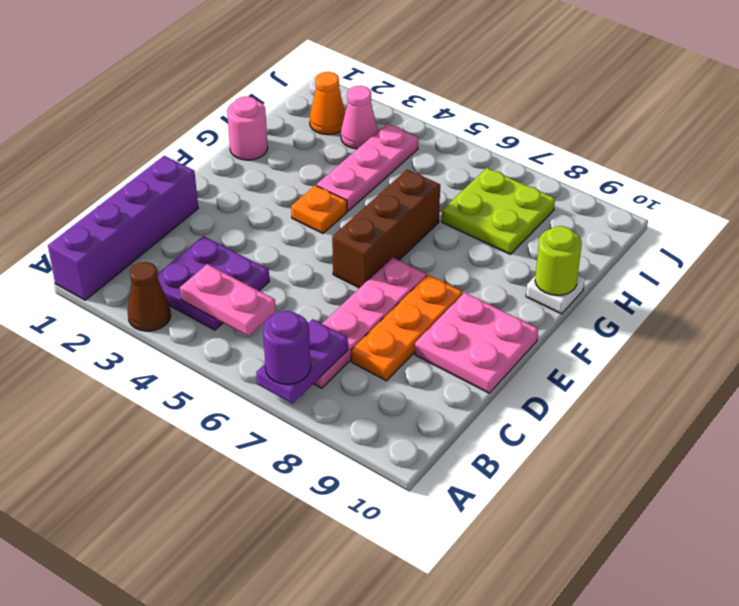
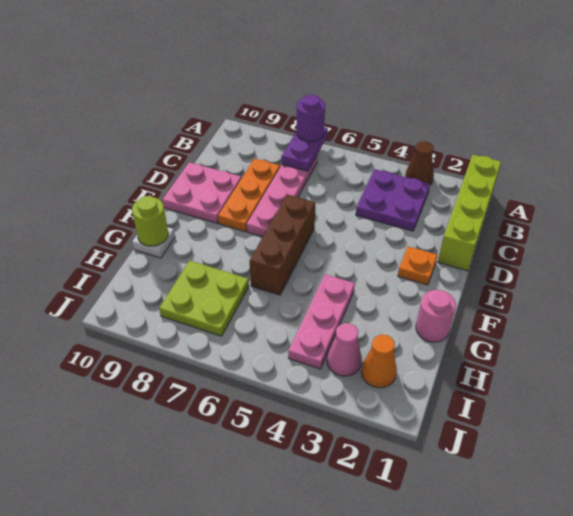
purple 1x4 brick [48,156,198,300] -> lime 1x4 brick [438,155,501,271]
pink 1x2 plate [180,264,276,336] -> none
orange 1x1 plate [291,185,347,233] -> orange 1x1 plate moved to [398,246,437,285]

